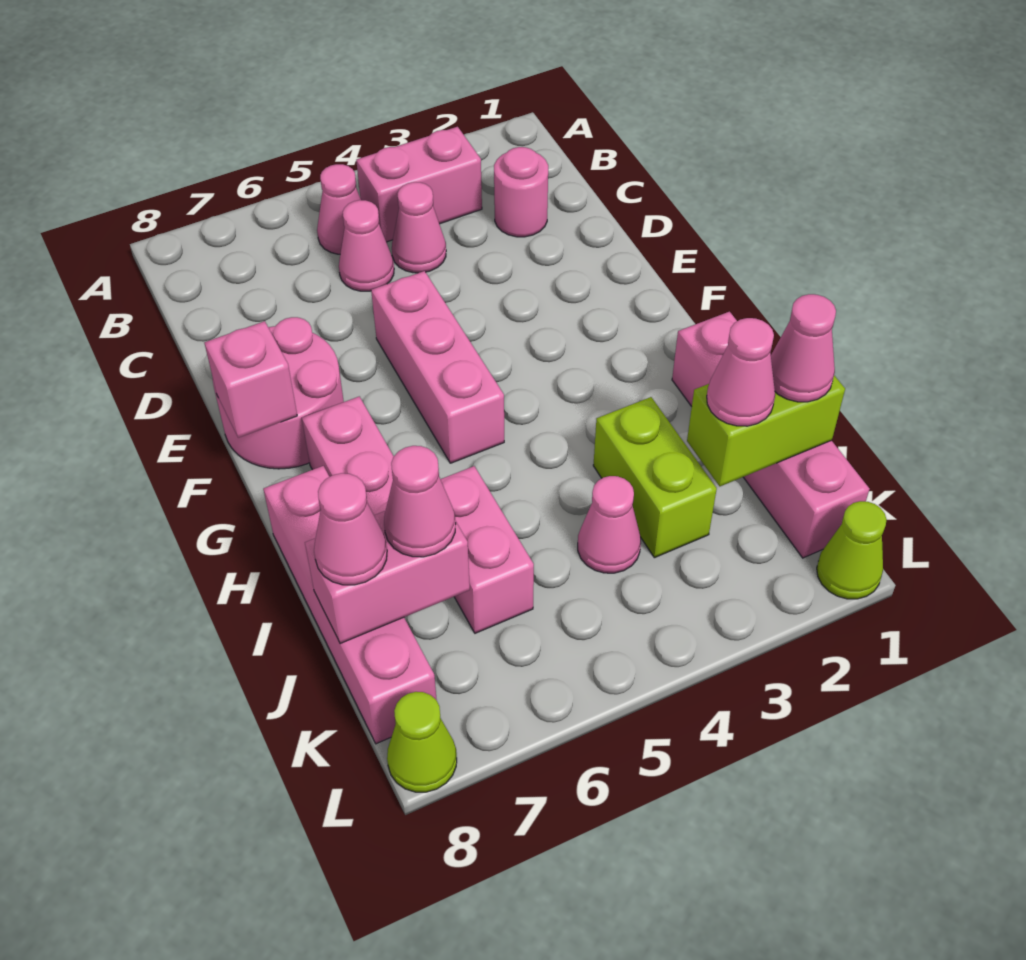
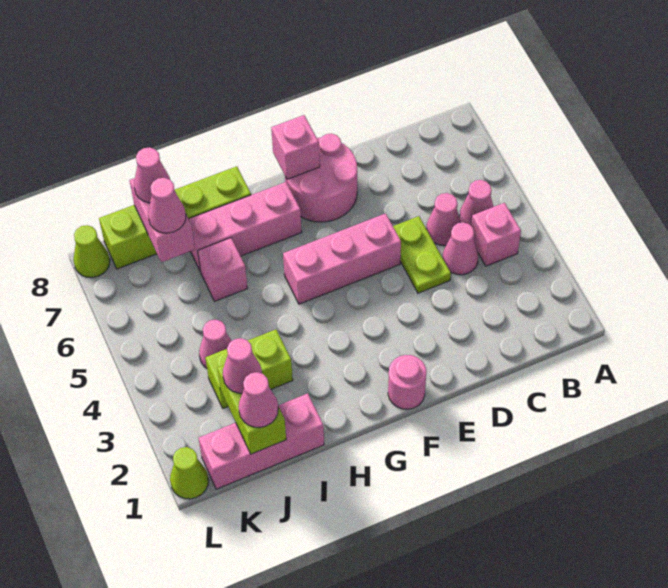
pink 1x2 brick [356,127,482,242] -> pink 1x1 brick [471,203,521,266]
pink 1x1 round brick [494,147,548,237] -> pink 1x1 round brick moved to [388,355,426,409]
none -> lime 1x2 plate [393,216,451,293]
pink 1x4 brick [672,312,870,558] -> pink 1x3 brick [199,393,324,489]
pink 1x4 brick [263,466,437,744] -> lime 1x4 brick [99,166,251,269]
pink 1x2 brick [440,466,534,633] -> pink 1x1 brick [198,238,248,301]

